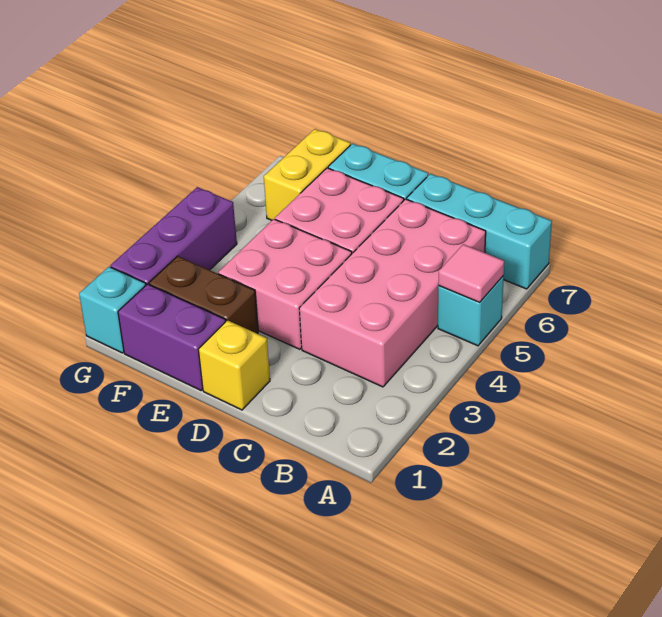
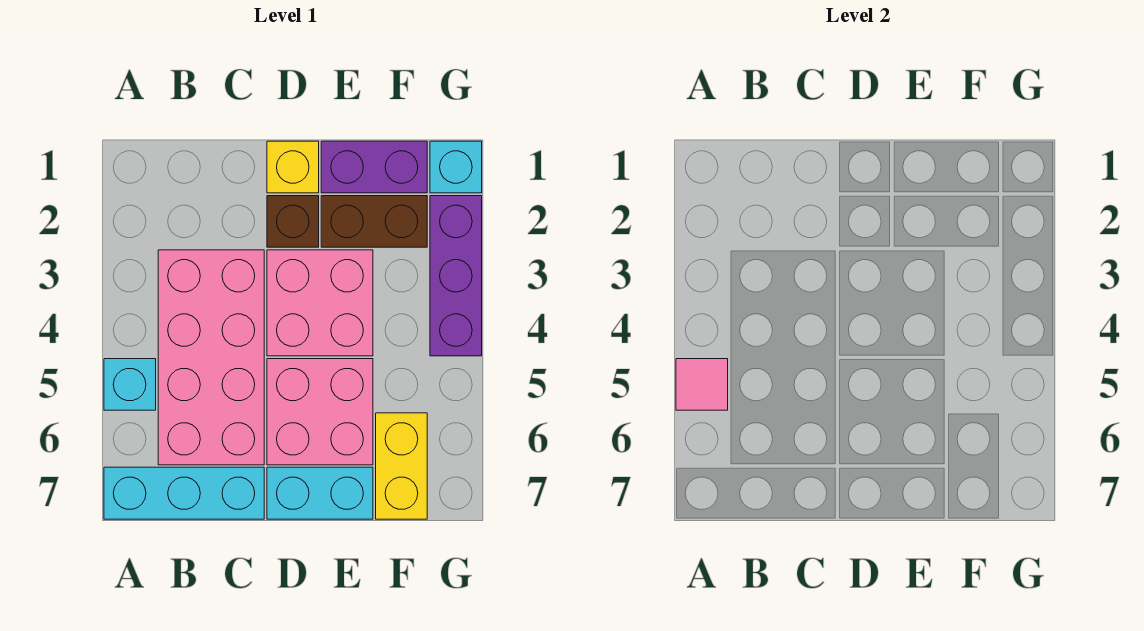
none -> brown 1x1 brick [267,196,319,247]

